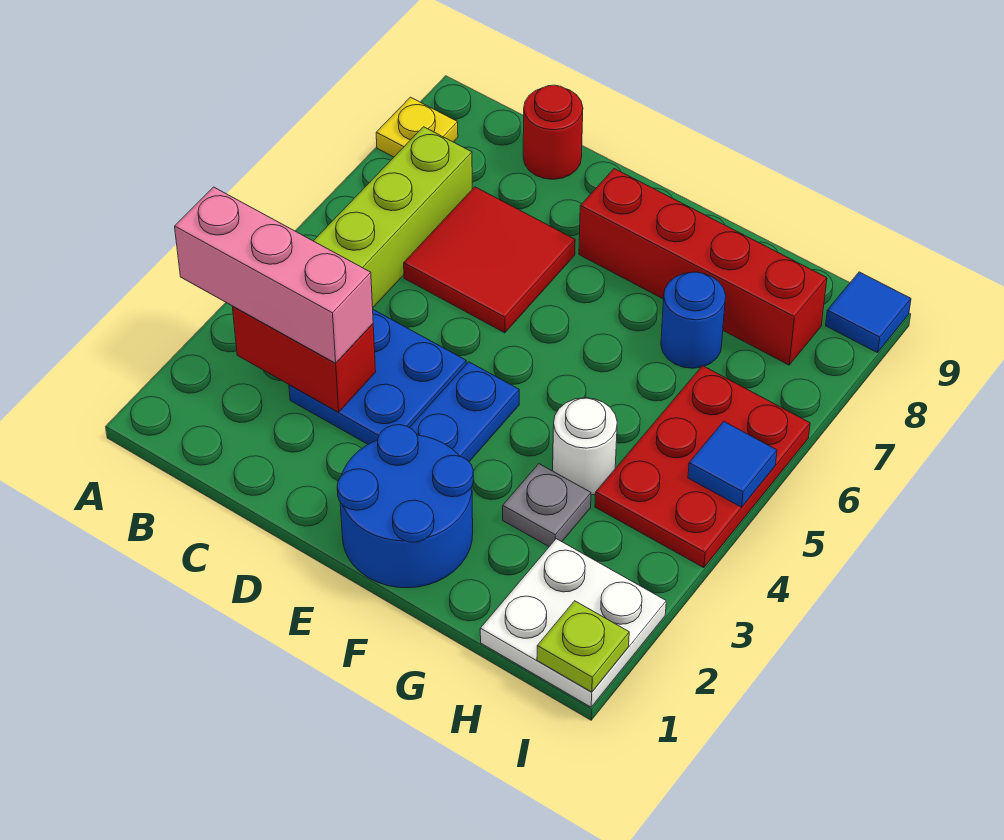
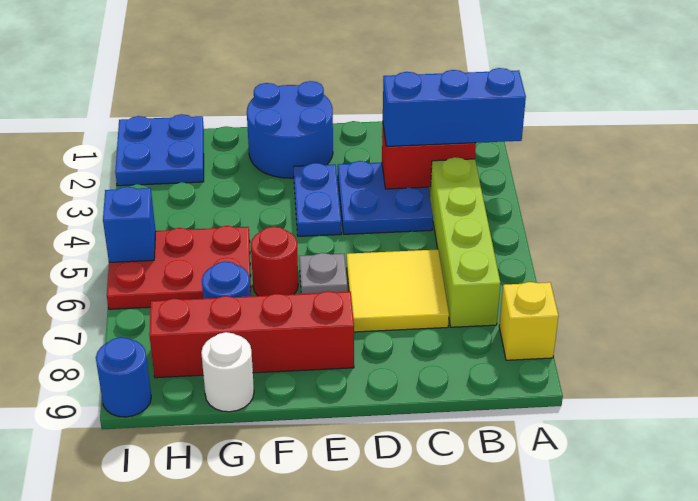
pink 1x3 brick [175,187,373,363] -> blue 1x3 brick [383,68,526,146]
yellow 1x1 plate [376,97,458,157] -> yellow 1x1 brick [499,282,558,360]
red 2x2 tile [404,187,575,333] -> yellow 2x2 tile [347,249,449,332]
red 1x1 round brick [523,85,583,179] -> red 1x1 round brick moved to [251,226,298,296]
grey 1x1 plate [503,464,591,546] -> grey 1x1 plate moved to [299,253,347,294]
white 1x1 round brick [553,398,617,495] -> white 1x1 round brick moved to [201,332,254,412]
white 2x2 plate [480,539,666,707] -> blue 2x2 plate [115,114,204,186]
red 2x3 plate [595,366,810,568] -> red 2x3 plate turned to [107,226,251,309]
lime 1x1 plate [537,601,629,692] -> none
blue 1x1 tile [688,421,777,507] -> blue 1x1 brick [103,187,156,262]
blue 1x1 tile [826,272,911,353] -> blue 1x1 round brick [96,337,151,417]

